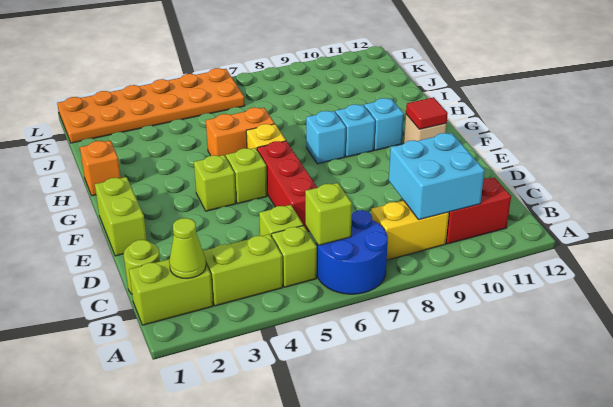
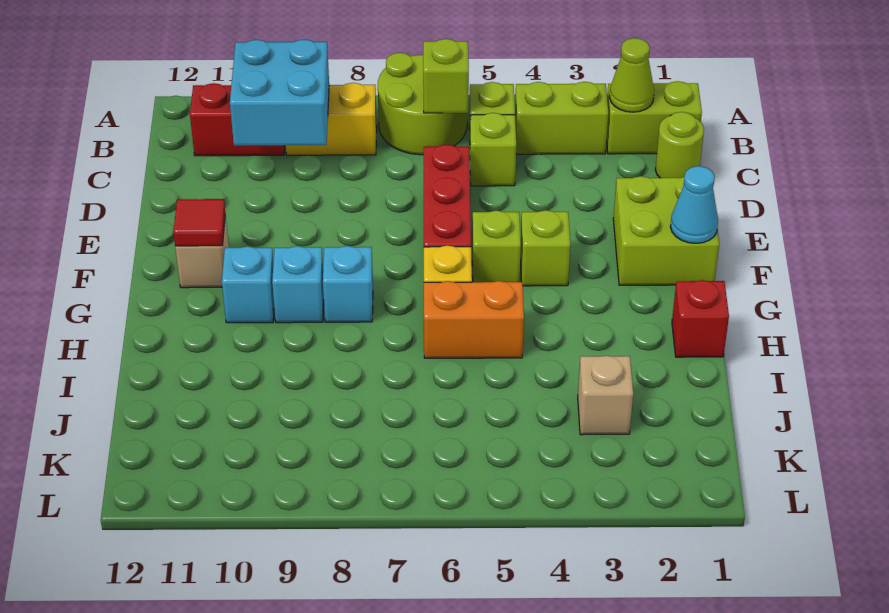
blue 2x2 round brick [316,210,388,294] -> lime 2x2 round brick [378,53,467,155]
lime 1x2 brick [95,177,147,256] -> lime 2x2 brick [613,176,719,285]
none -> cyan 1x1 cone [670,166,718,243]
orange 1x1 brick [80,141,121,196] -> red 1x1 brick [672,280,729,357]
none -> tan 1x1 brick [578,356,633,435]
orange 2x6 plate [57,68,245,143] -> none

